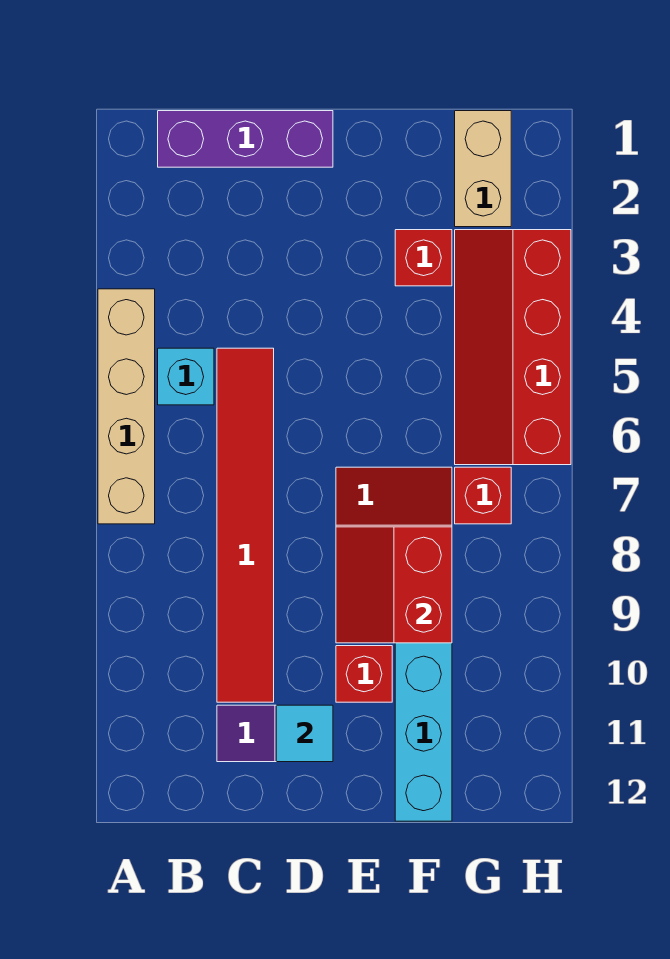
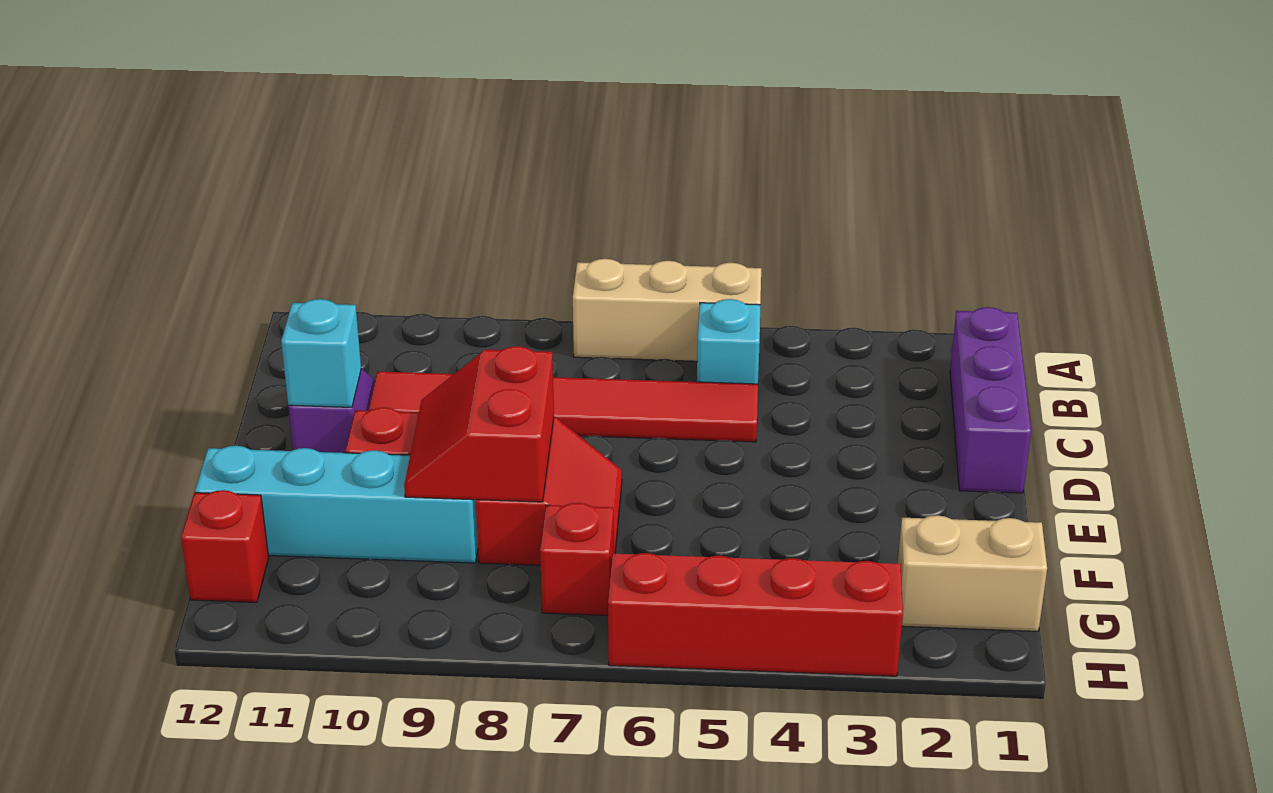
tan 1x4 brick [98,289,155,524] -> tan 1x3 brick [573,259,761,361]
cyan 1x1 tile [276,705,333,762] -> cyan 1x1 brick [281,299,361,407]
red 2x2 slope [336,527,452,643] -> red 2x2 slope turned to [404,346,554,502]
red 1x1 brick [395,230,452,286] -> red 1x1 brick moved to [181,490,269,602]

